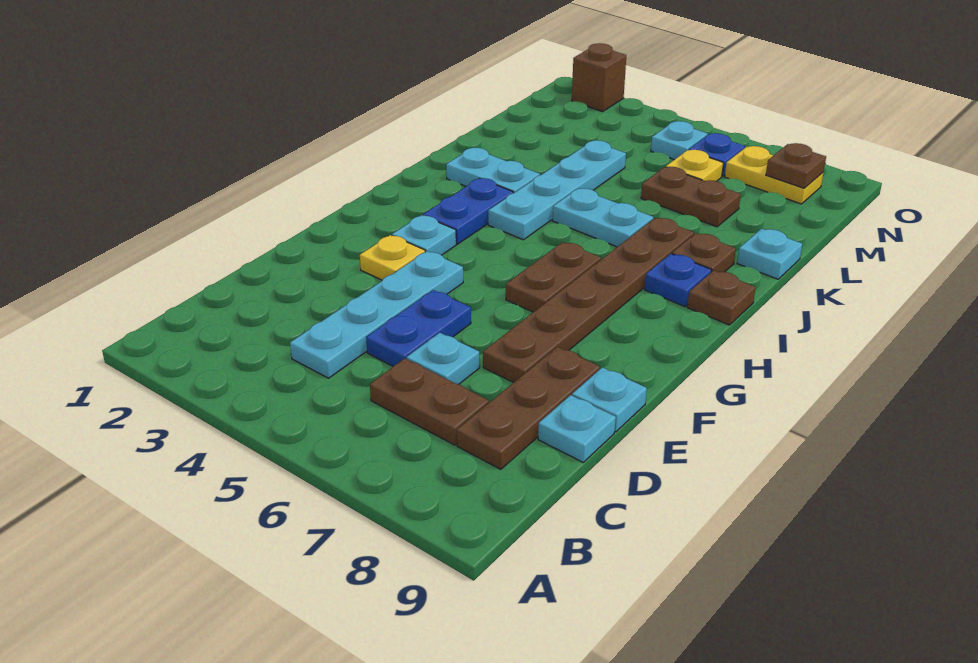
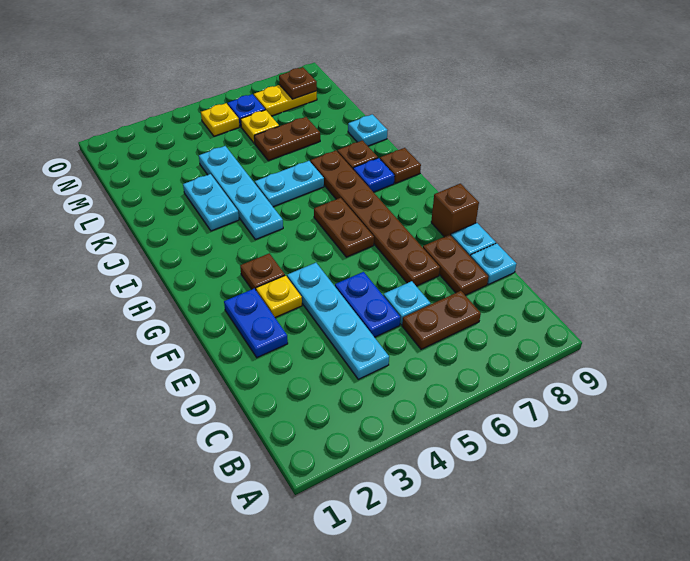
brown 1x3 plate [457,347,600,469] -> brown 1x2 plate [423,235,488,295]
cyan 1x1 plate [392,215,456,255] -> brown 1x1 plate [240,253,285,290]
blue 1x2 plate [423,178,513,244] -> blue 1x2 plate moved to [224,289,288,358]
cyan 1x2 plate [446,148,540,193] -> cyan 1x2 plate turned to [183,174,239,231]
cyan 1x1 plate [651,121,708,160] -> yellow 1x1 plate [201,103,239,136]
brown 1x1 brick [572,43,626,112] -> brown 1x1 brick moved to [431,184,479,237]

